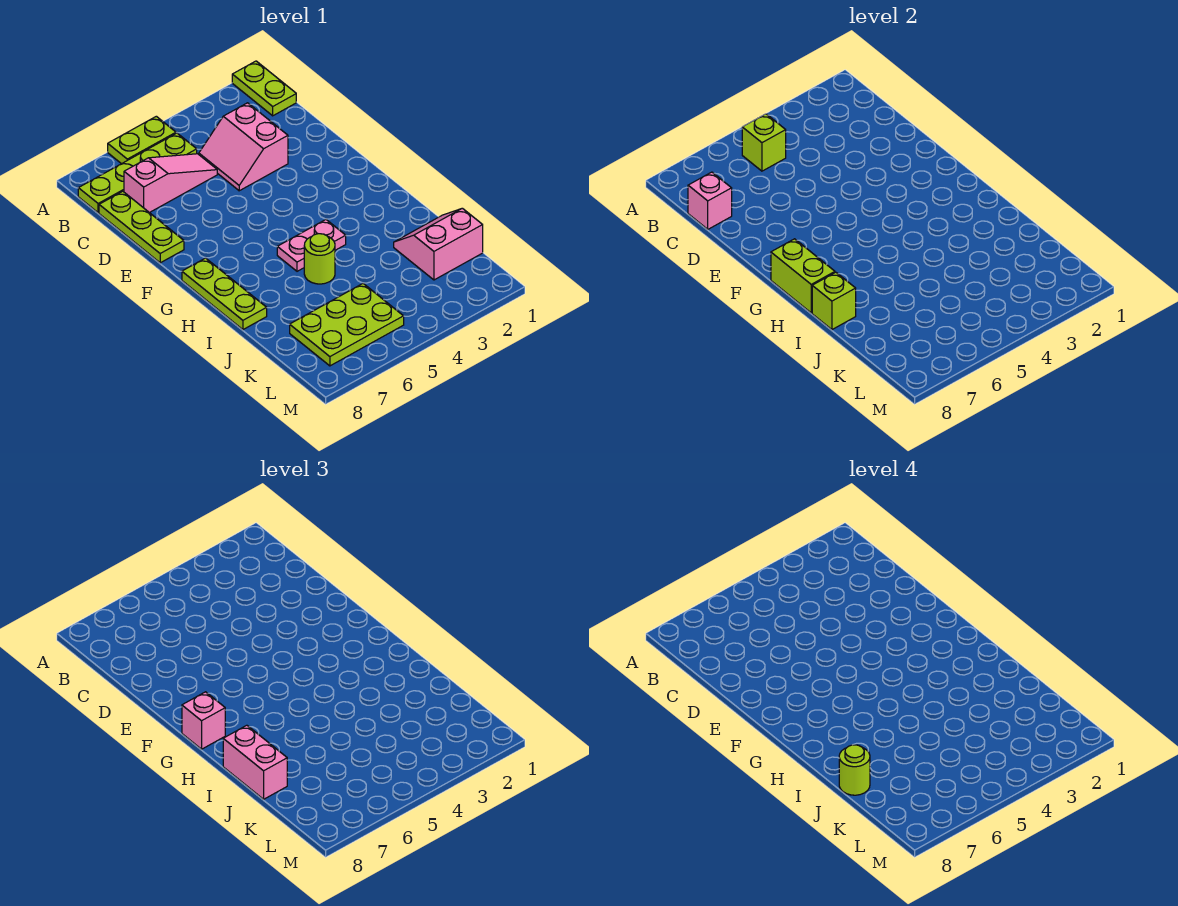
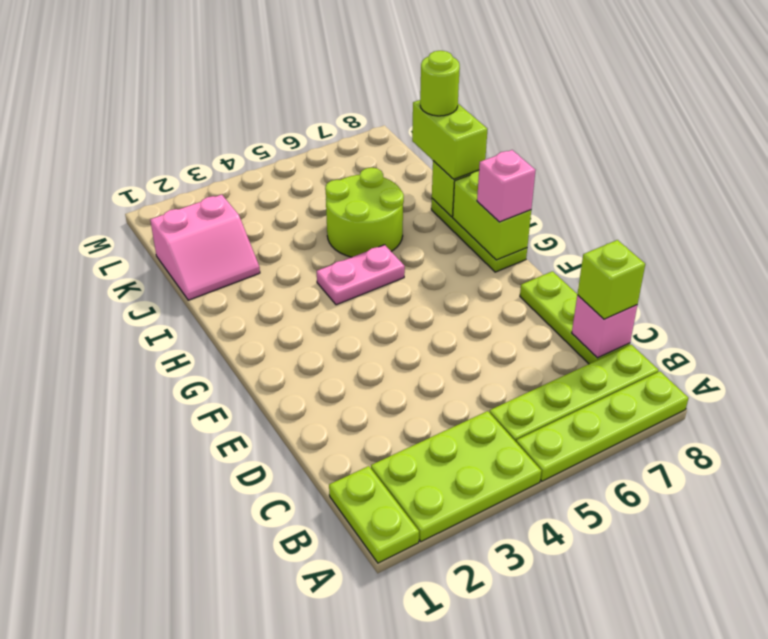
lime 1x2 plate [108,116,176,164] -> lime 1x4 plate [516,371,688,481]
lime 1x1 brick [742,114,786,171] -> lime 1x1 brick moved to [577,240,645,319]
pink 2x2 slope [199,103,288,191] -> none
pink 1x3 slope [124,154,217,213] -> none
lime 1x1 round brick [304,234,335,284] -> lime 2x2 round brick [325,168,404,257]
pink 1x2 brick [223,725,287,799] -> lime 1x2 brick [412,100,487,179]
lime 2x3 plate [290,284,404,366] -> lime 2x3 plate moved to [371,411,541,542]

